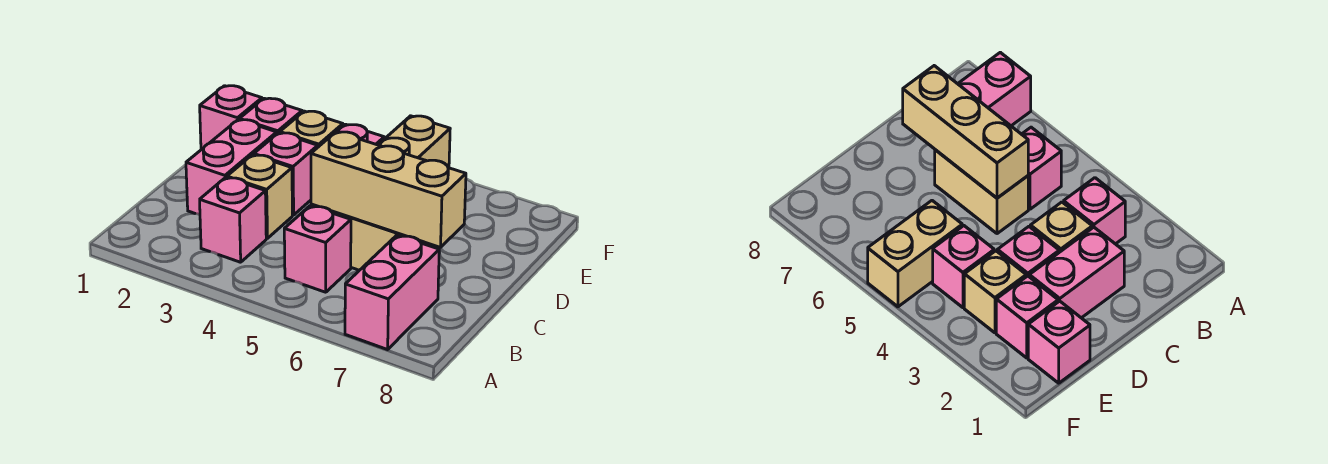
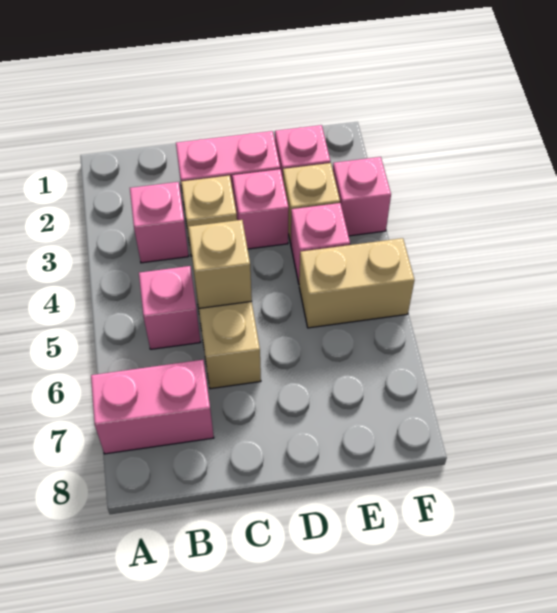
tan 1x3 brick [311,132,466,248] -> tan 1x1 brick [188,220,252,308]
pink 1x1 brick [200,86,262,150] -> pink 1x1 brick moved to [333,157,391,236]

